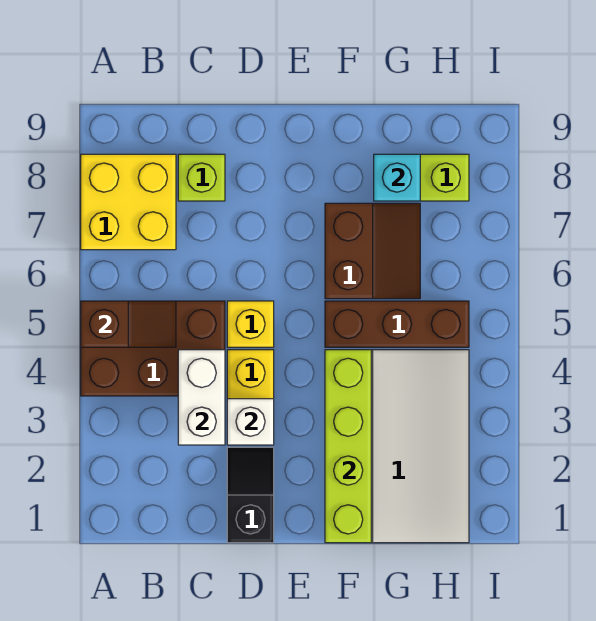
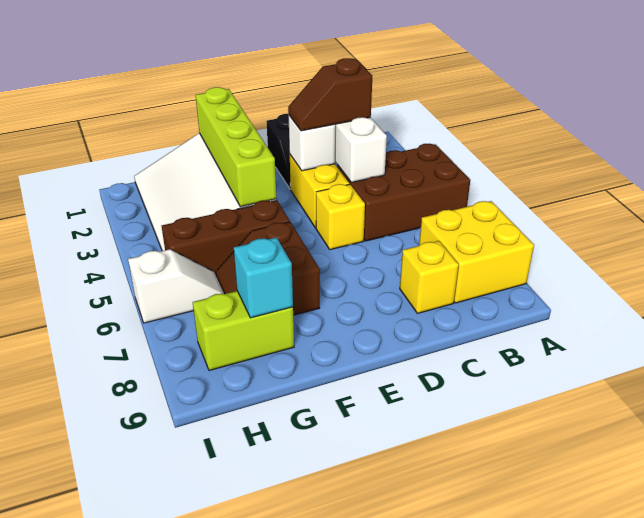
brown 1x2 slope [81,301,176,347] -> brown 1x2 slope moved to [288,58,372,131]
lime 1x1 brick [178,154,225,201] -> yellow 1x1 brick [400,241,459,313]
none -> white 1x2 slope [128,249,224,323]

